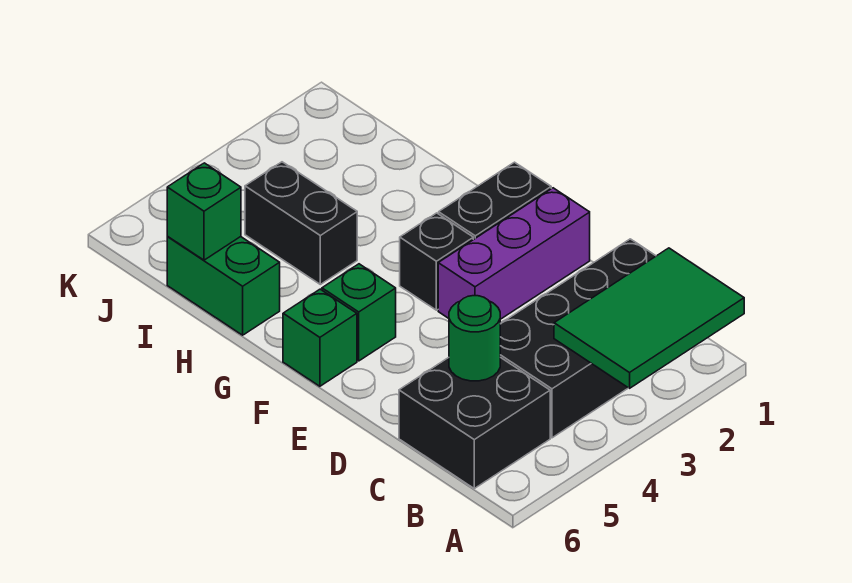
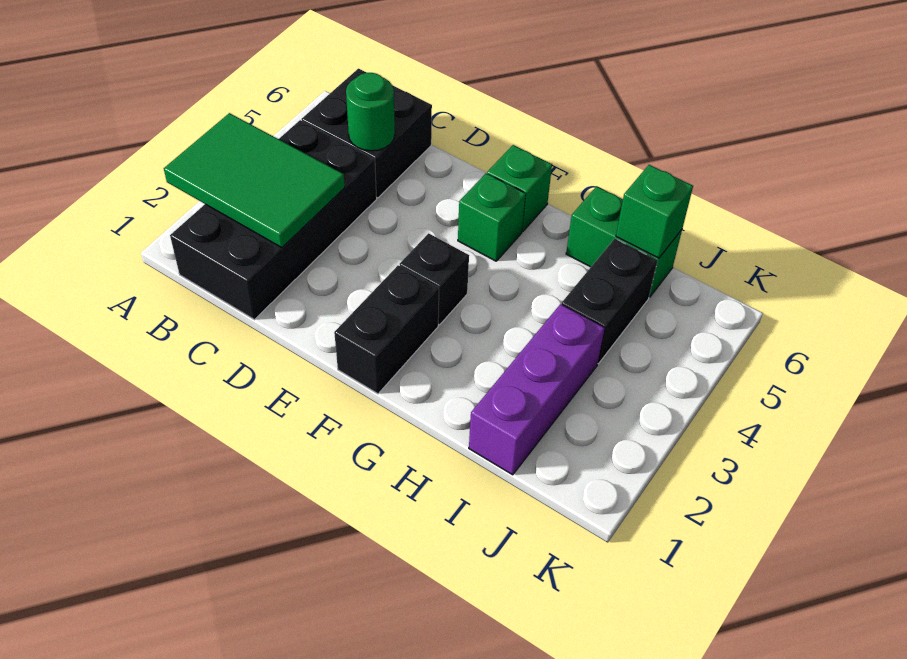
green 2x3 tile [554,248,744,388] -> green 2x3 tile turned to [164,113,345,248]
purple 1x3 brick [438,188,590,319] -> purple 1x3 brick moved to [469,304,604,475]
black 1x2 brick [245,162,357,284] -> black 1x2 brick turned to [561,239,658,364]

